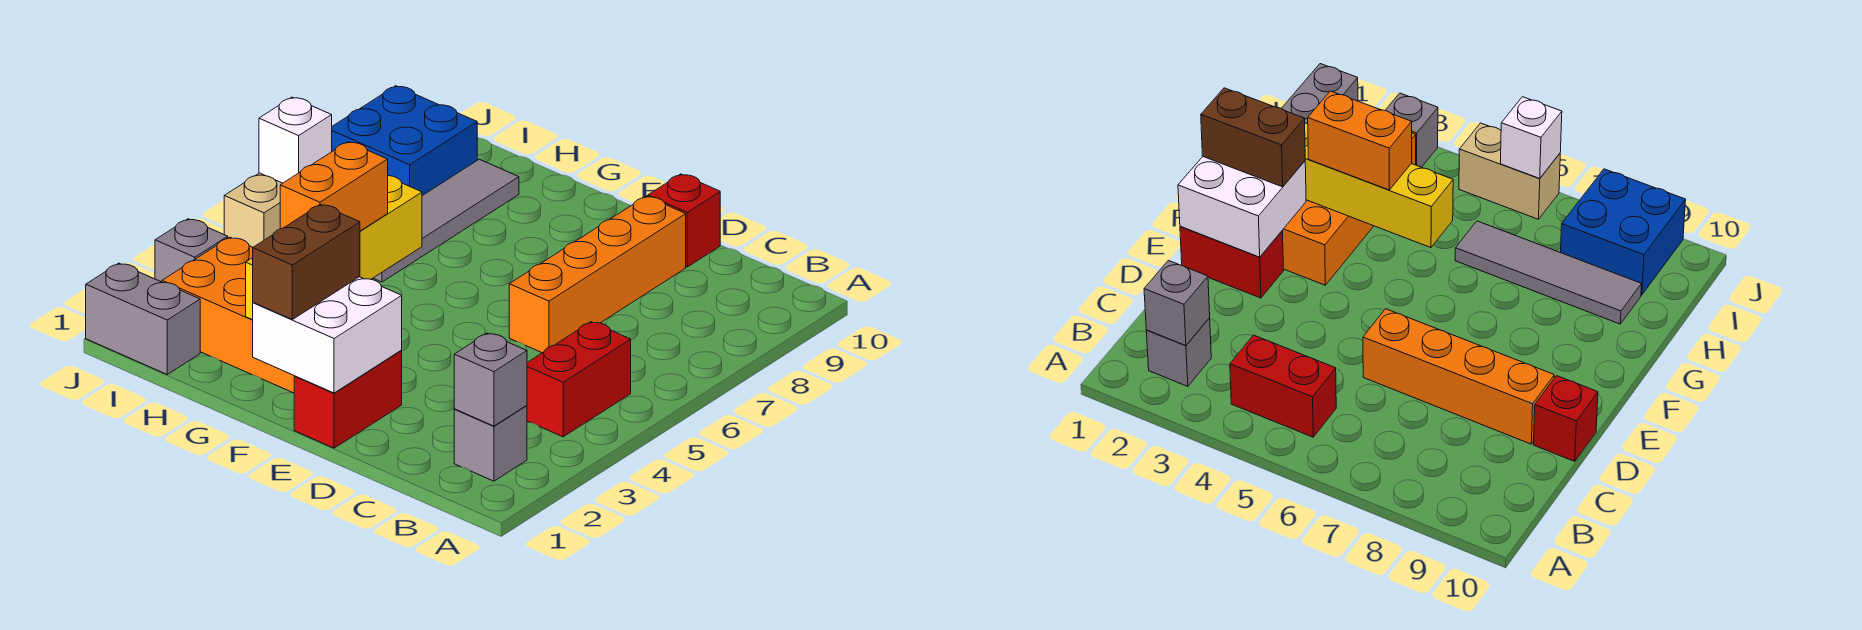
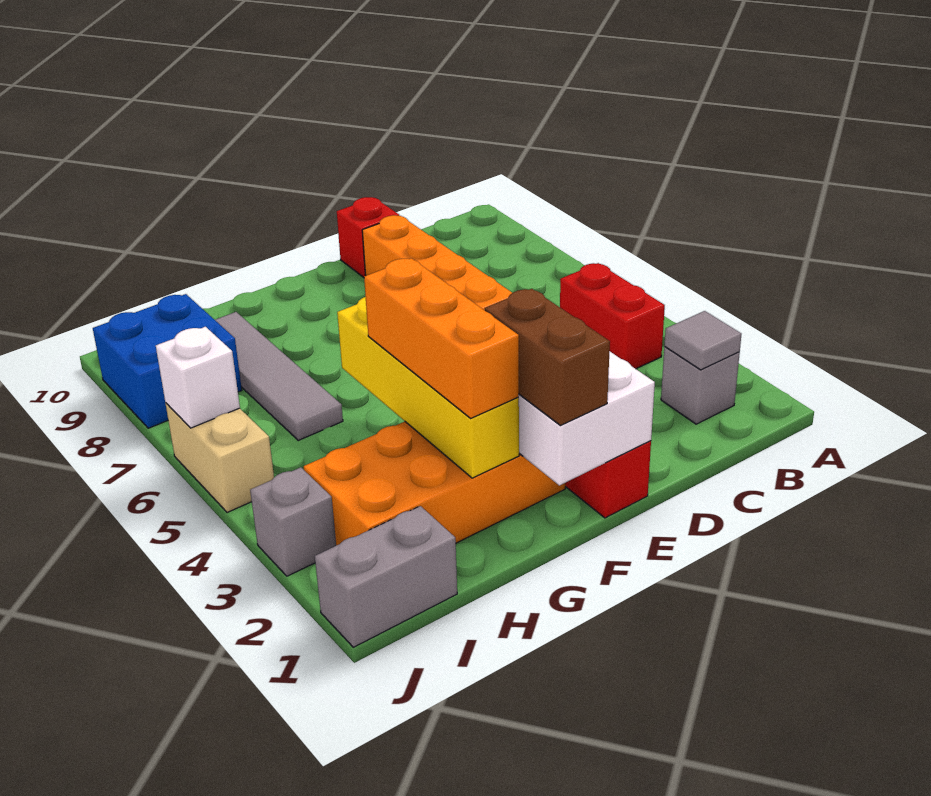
grey 1x1 brick [454,333,527,426] -> grey 1x1 tile [664,311,741,370]
orange 1x2 brick [280,142,388,231] -> orange 1x3 brick [364,258,519,418]

